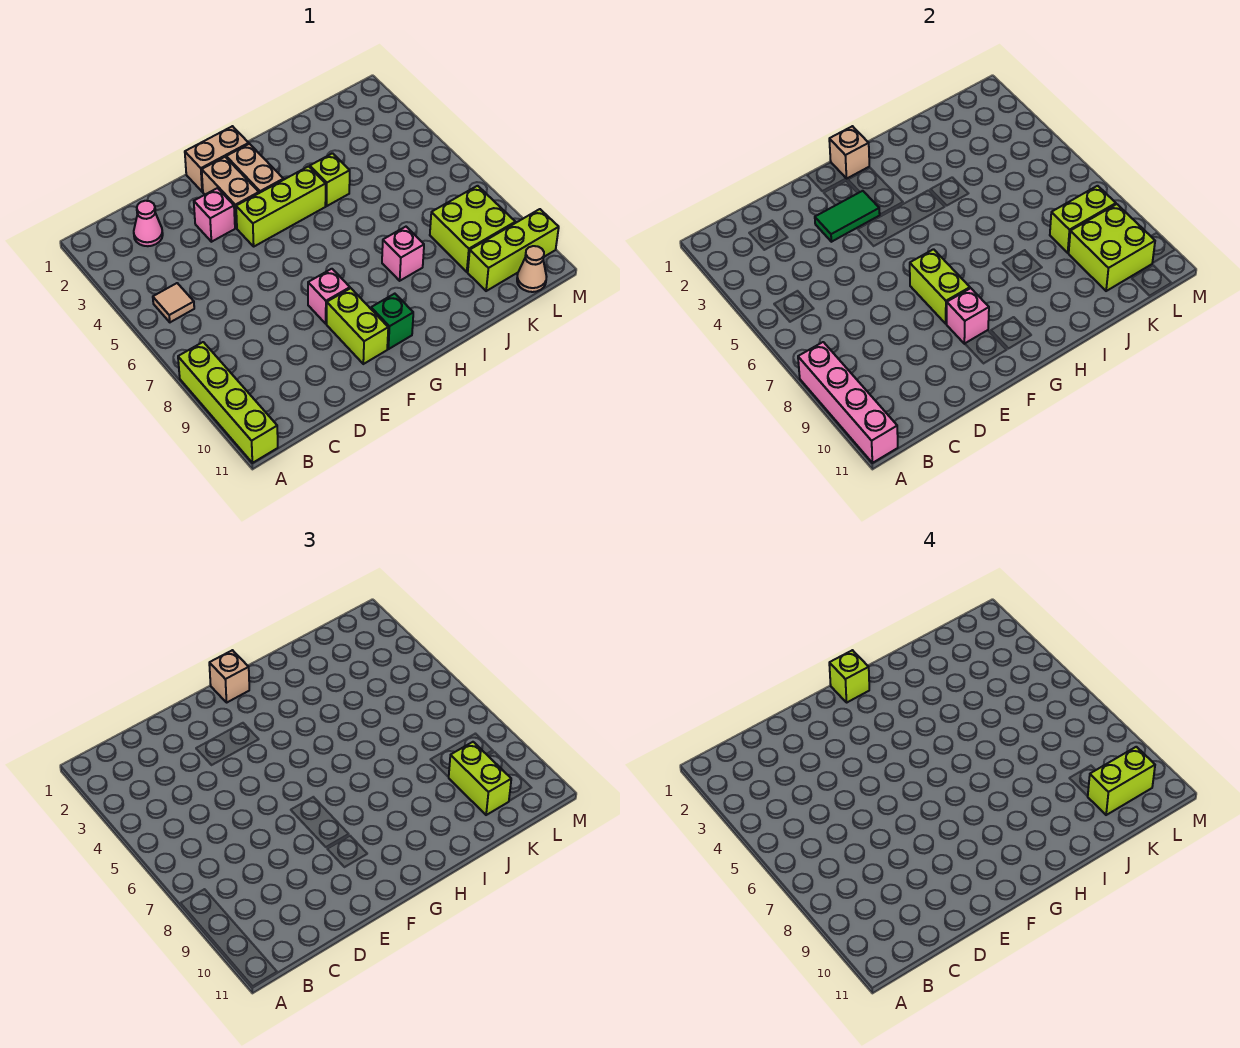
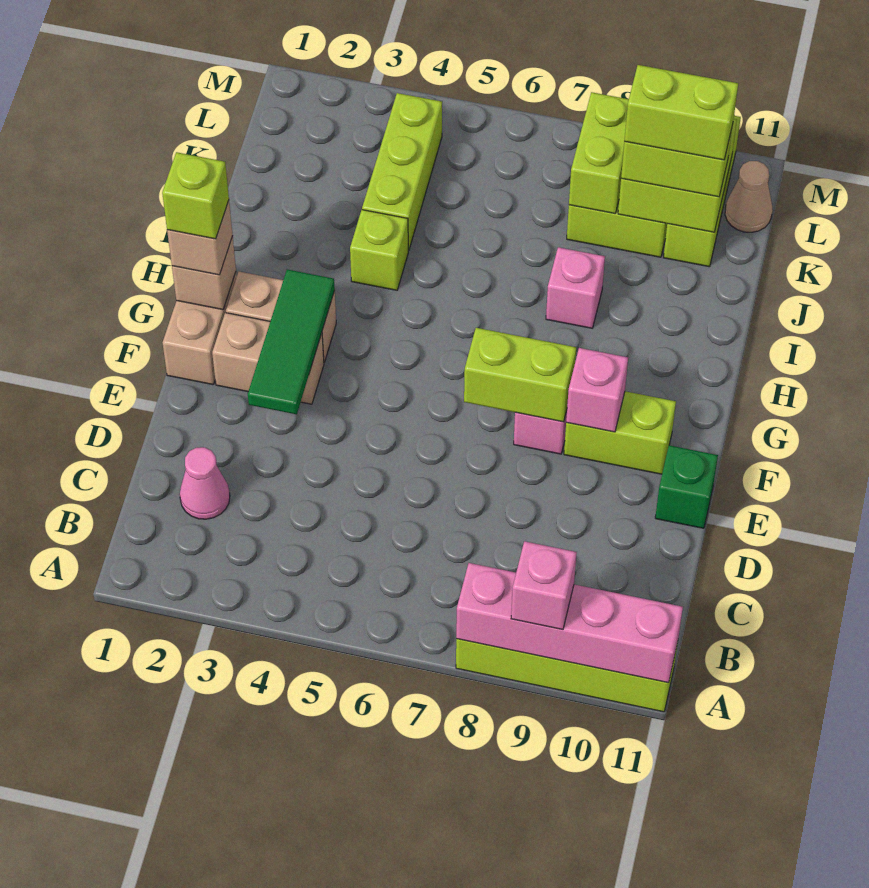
tan 1x1 tile [153,283,194,322] -> none
pink 1x1 brick [194,188,235,242] -> pink 1x1 brick moved to [511,541,577,630]
green 1x2 tile [815,191,880,242] -> green 1x3 tile [248,270,335,414]
lime 1x3 brick [236,166,326,246] -> lime 1x3 brick moved to [362,93,442,251]
green 1x1 brick [371,294,413,349] -> green 1x1 brick moved to [655,445,718,528]
lime 1x2 brick [1088,747,1155,815] -> lime 1x2 brick turned to [624,65,738,160]

